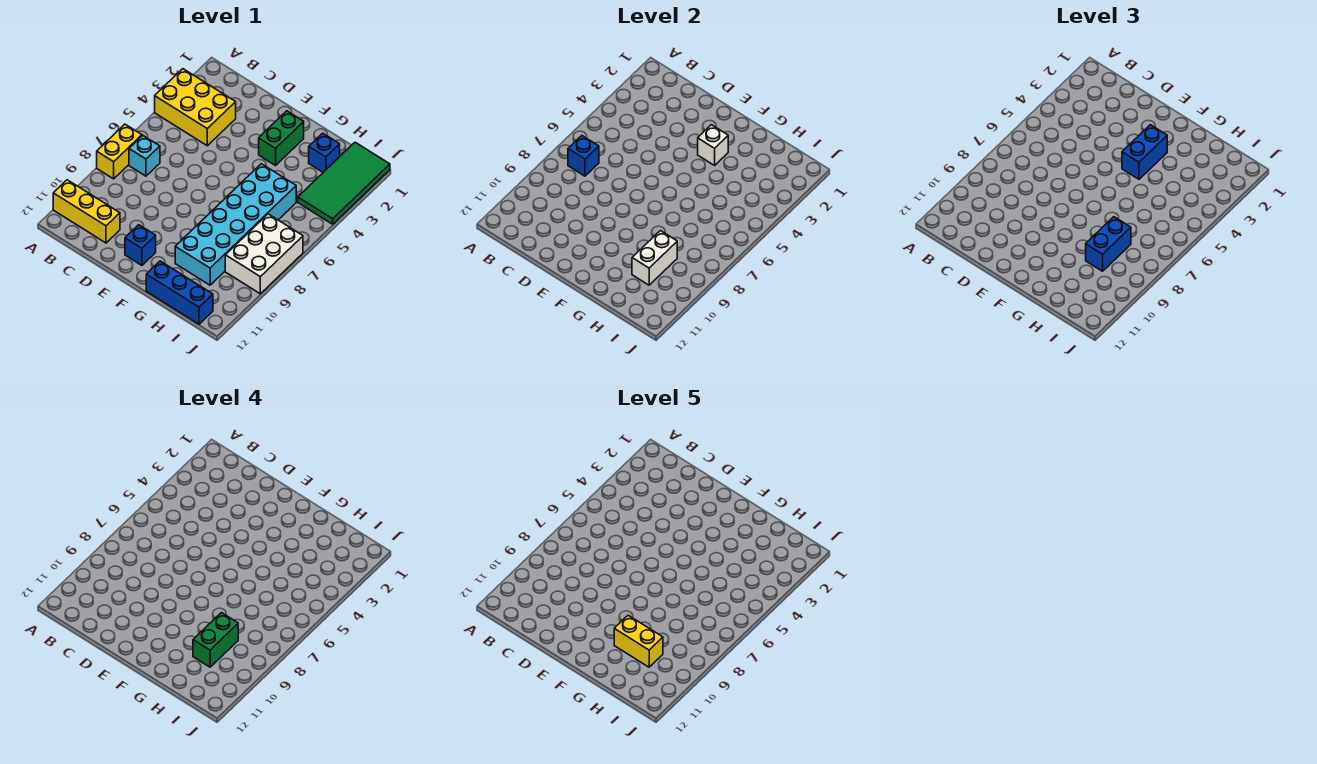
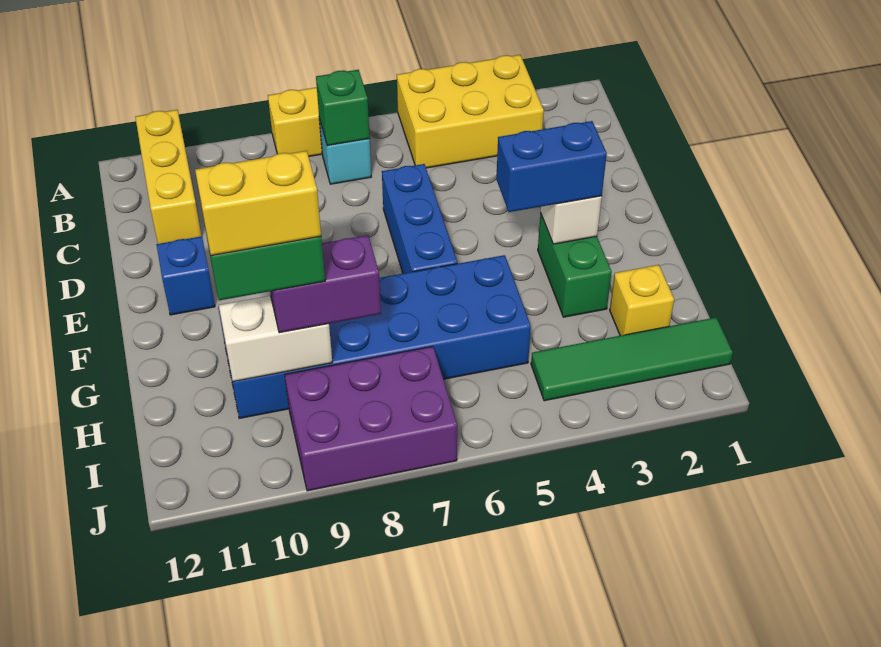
yellow 2x3 brick [155,69,236,146] -> yellow 2x3 brick turned to [397,55,544,168]
blue 1x1 brick [568,136,599,176] -> green 1x1 brick [316,70,370,146]
green 1x2 brick [259,111,304,165] -> green 1x2 brick turned to [538,213,612,317]
cyan 2x6 brick [175,164,296,285] -> blue 2x6 brick [218,255,531,418]
yellow 1x2 brick [614,615,663,667] -> yellow 1x2 brick turned to [195,151,321,256]
blue 1x3 brick [146,261,213,324] -> blue 1x3 brick moved to [382,164,457,273]
blue 1x1 brick [309,133,340,172] -> yellow 1x1 brick [610,265,674,336]
blue 1x2 brick [1086,217,1131,271] -> purple 1x2 brick [270,235,381,333]
green 2x4 tile [298,142,390,224] -> green 1x4 tile [531,317,733,401]
white 2x3 brick [225,214,303,294] -> purple 2x3 brick [285,346,457,491]

